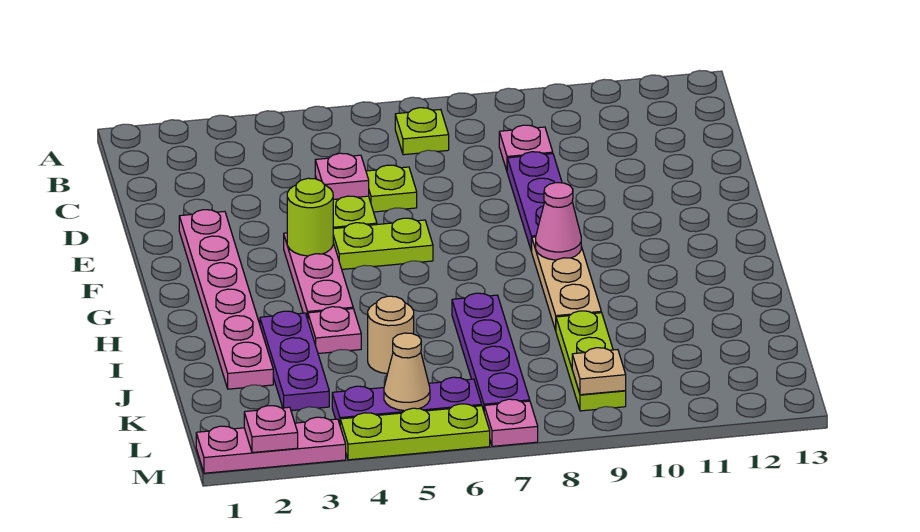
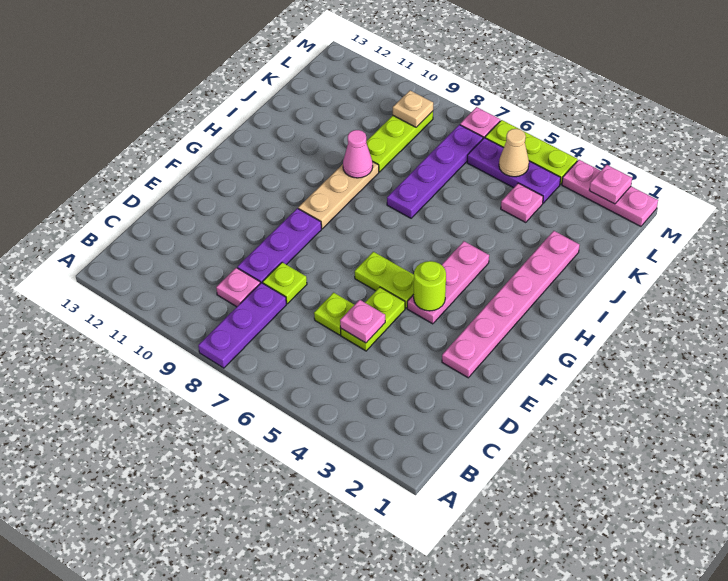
lime 1x1 plate [395,108,449,155] -> lime 1x1 plate moved to [263,262,307,304]
pink 1x1 cone [536,183,581,260] -> pink 1x1 cone moved to [343,130,373,178]
purple 1x3 plate [260,311,329,411] -> purple 1x3 plate moved to [198,283,286,368]
pink 1x1 plate [308,307,361,354] -> pink 1x1 plate moved to [501,183,543,222]
tan 1x1 round brick [368,296,414,374] -> none

